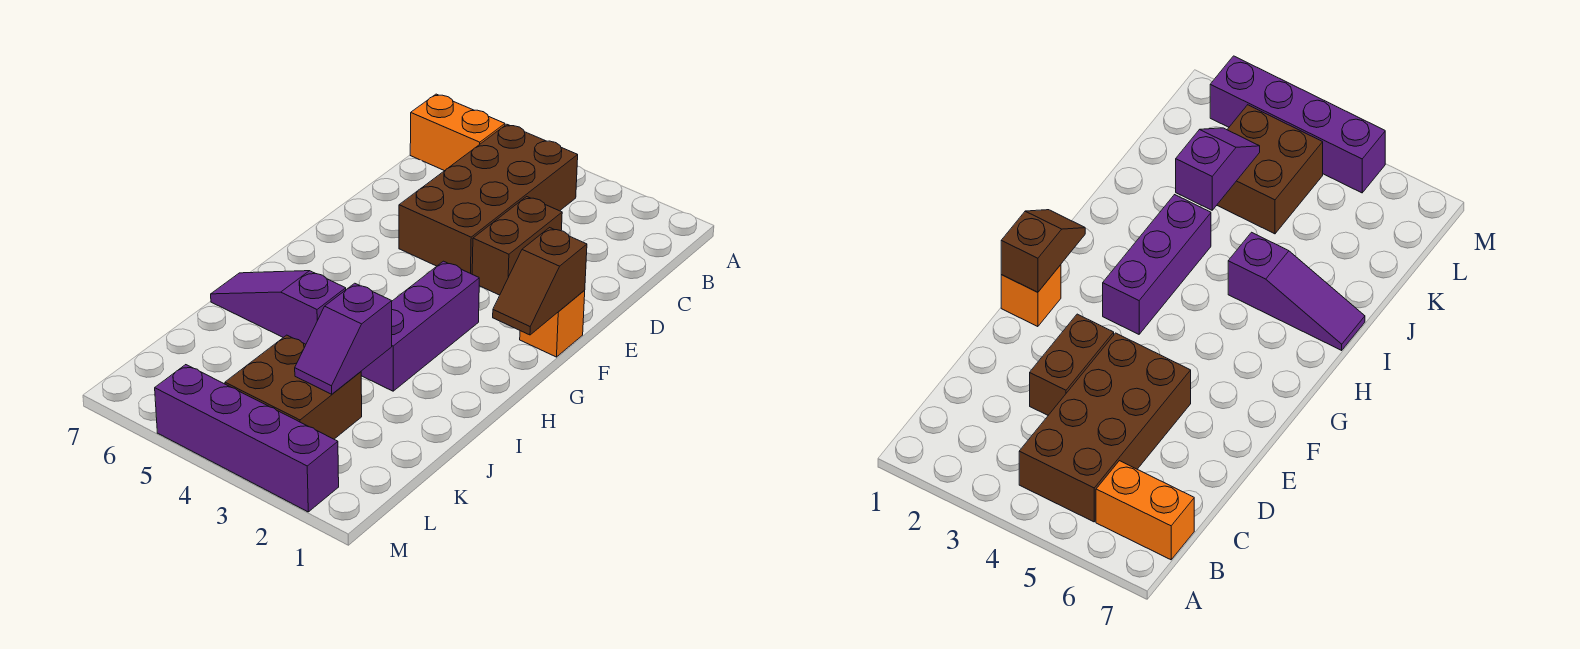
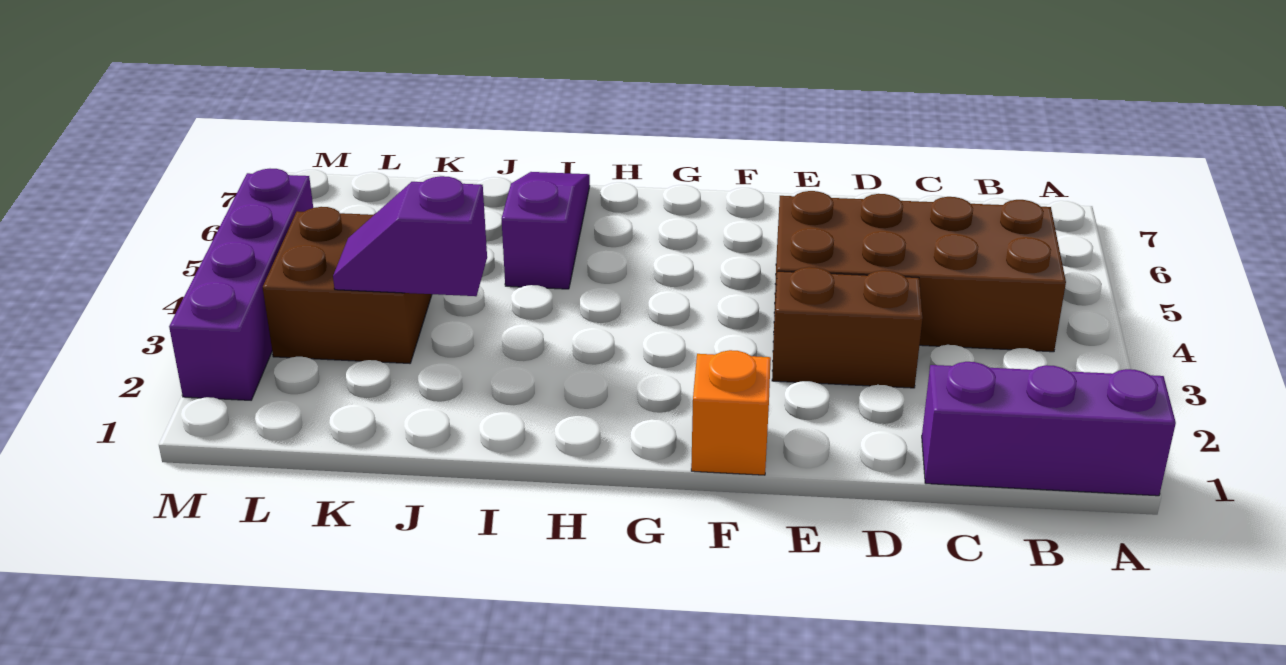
orange 1x2 brick [410,94,505,171] -> none
brown 1x2 slope [493,228,587,335] -> none
purple 1x3 brick [361,261,479,391] -> purple 1x3 brick moved to [922,362,1176,496]

